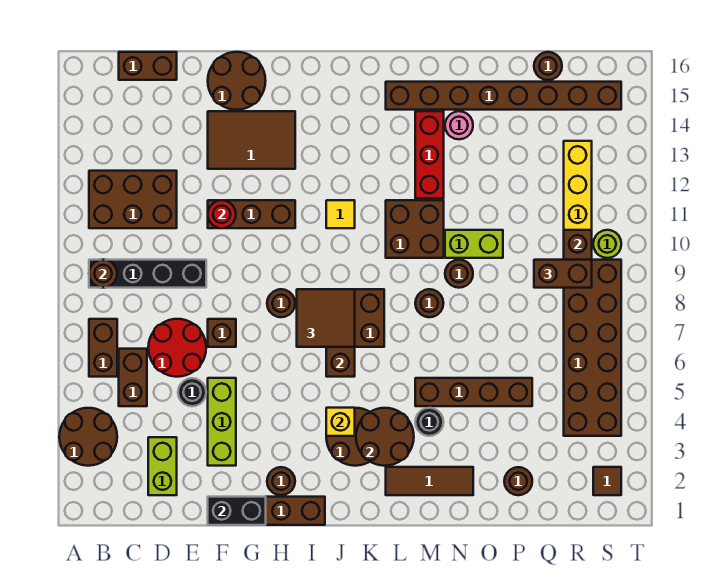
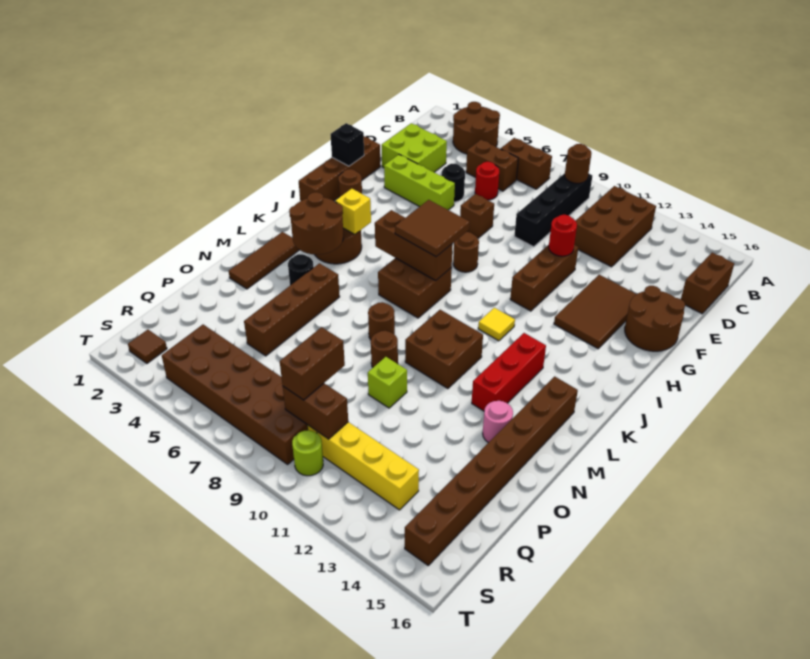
lime 1x2 brick [148,437,177,495] -> lime 2x2 brick [382,123,447,172]
red 2x2 round brick [148,319,206,377] -> red 1x1 round brick [475,162,499,200]
black 1x2 brick [208,497,266,525] -> black 1x1 brick [331,123,364,166]
red 1x3 brick [415,111,444,199] -> red 1x3 brick turned to [472,333,546,411]
lime 1x2 brick [445,230,503,258] -> lime 1x1 brick [368,357,407,408]
brown 1x1 round brick [504,467,532,495] -> none
brown 1x1 round brick [534,52,562,80] -> none

